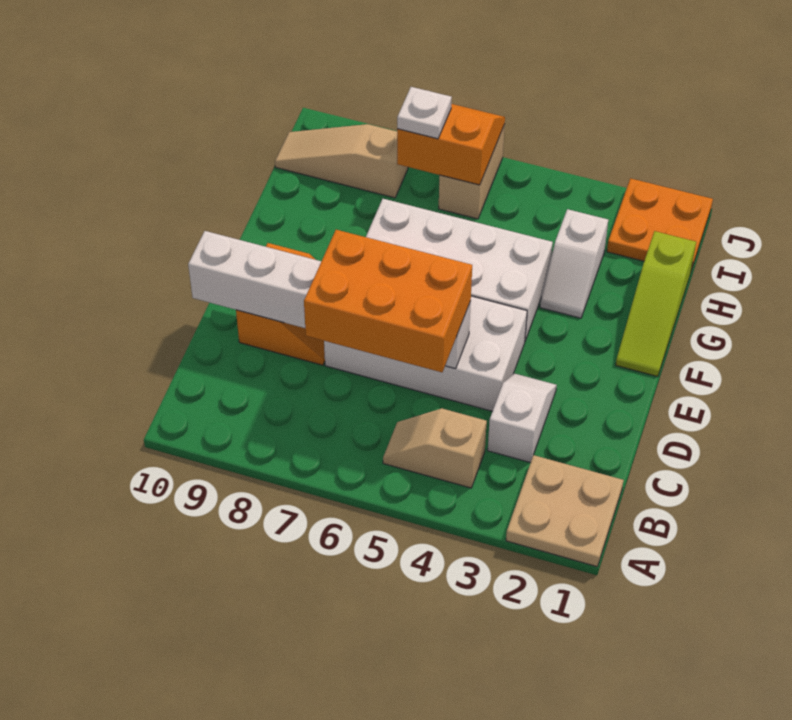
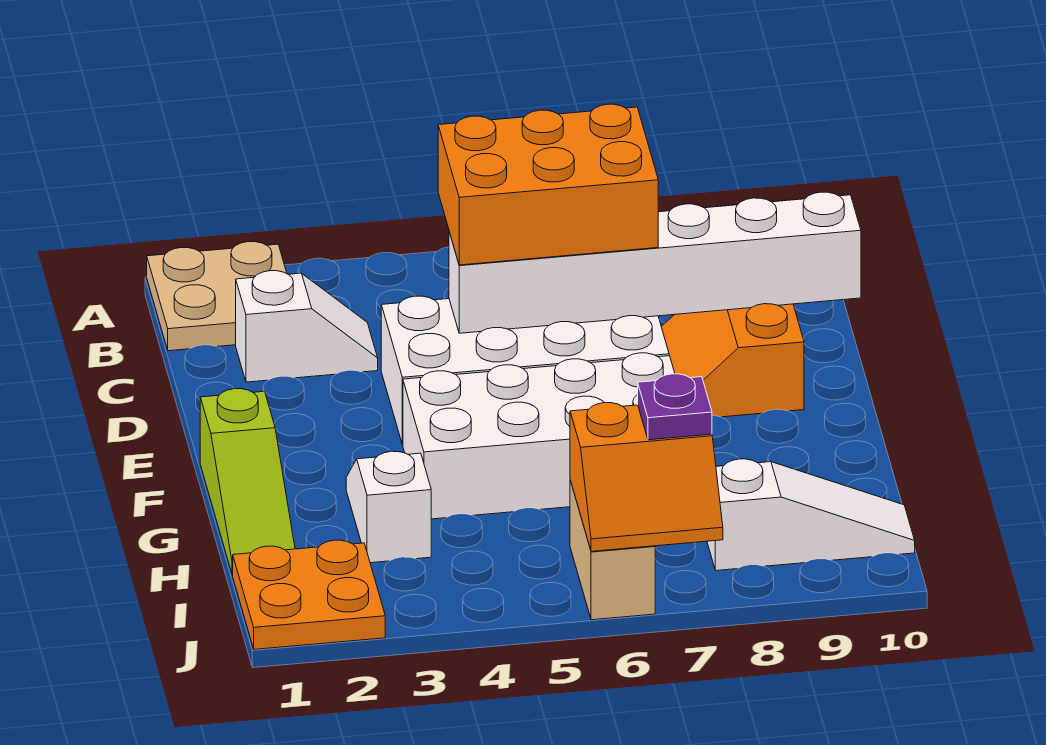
tan 1x2 slope [383,409,487,488] -> none
white 1x2 slope [488,373,557,463] -> white 1x2 slope turned to [236,271,378,382]
lime 1x3 slope [616,231,696,377] -> lime 1x3 slope turned to [200,389,295,575]
white 1x1 plate [397,87,452,139] -> purple 1x1 plate [638,374,712,440]
tan 1x3 slope [275,124,408,198] -> white 1x3 slope [707,459,915,571]

